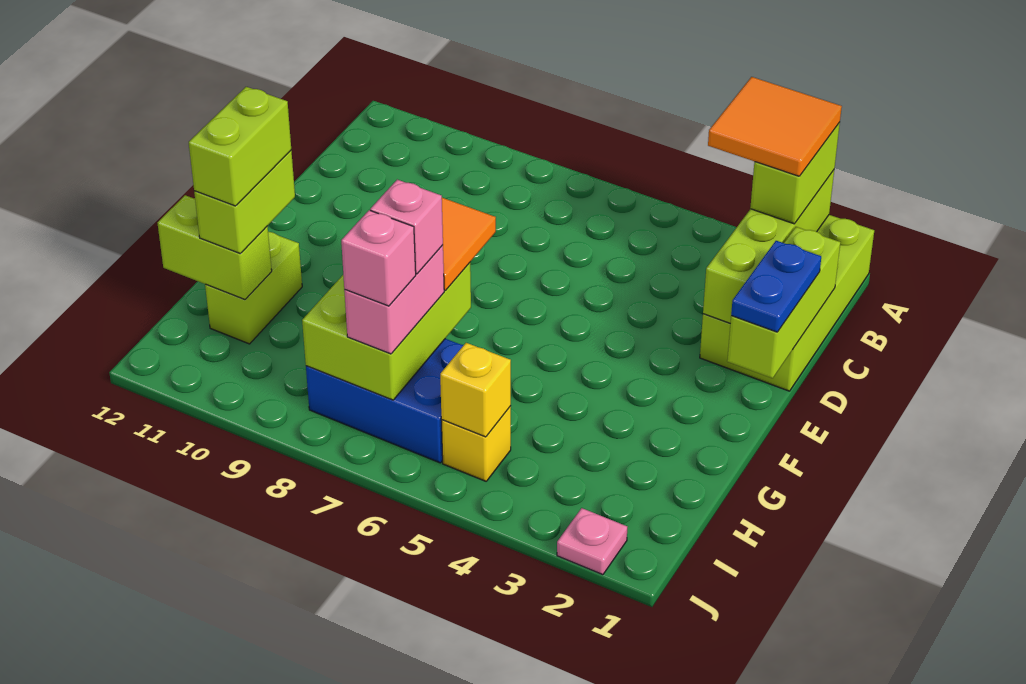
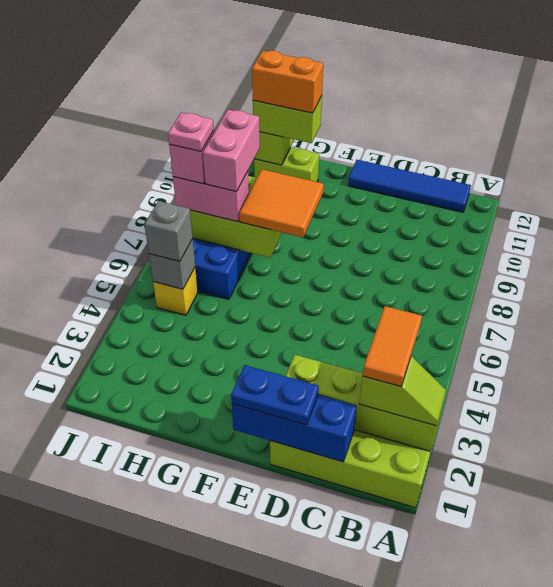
lime 1x2 brick [750,122,840,224] -> lime 1x2 slope [359,356,446,426]
orange 2x2 tile [708,77,842,176] -> orange 1x2 tile [363,306,422,387]
none -> blue 1x4 tile [348,160,471,212]
lime 1x3 brick [727,227,840,378] -> blue 1x3 brick [232,395,357,462]
lime 1x2 brick [189,87,291,206] -> orange 1x2 brick [252,51,323,113]
pink 1x1 brick [370,180,443,274] -> pink 1x2 brick [203,110,260,192]
yellow 1x1 brick [440,343,511,437] -> grey 1x1 brick [149,239,195,289]
none -> grey 1x1 brick [144,201,193,262]
pink 1x1 plate [557,508,627,575] -> pink 1x1 plate moved to [168,112,214,151]

